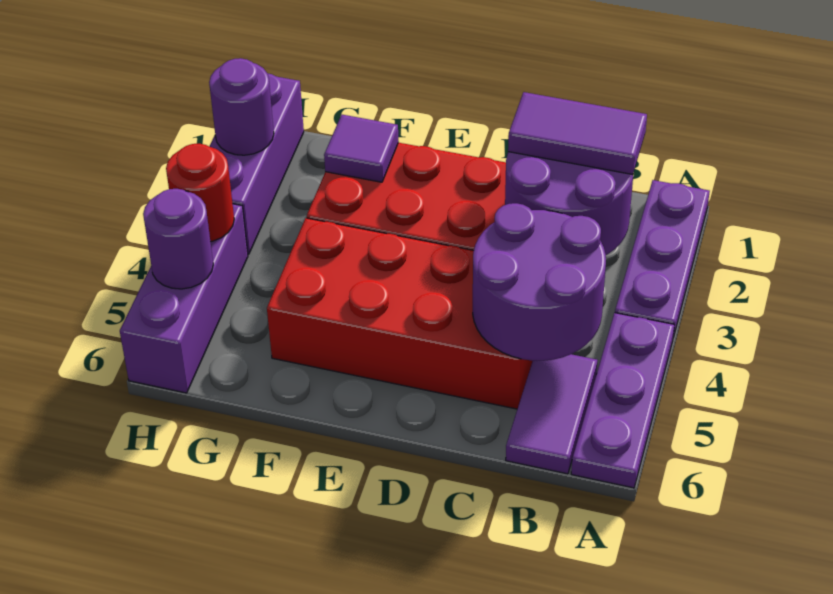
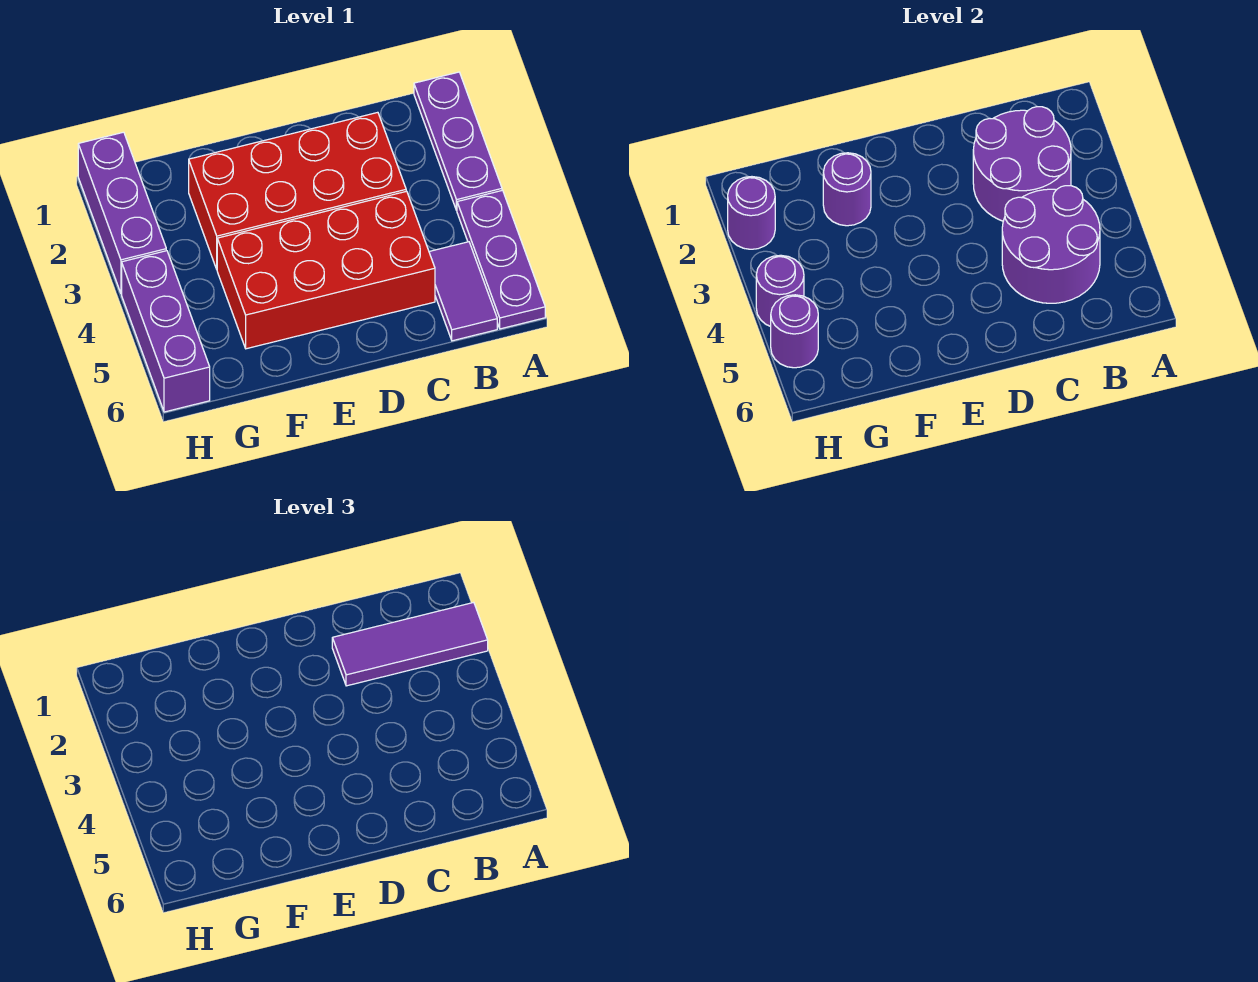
purple 1x2 tile [508,92,647,175] -> purple 1x3 tile [332,602,488,686]
purple 1x1 tile [324,115,399,182] -> purple 1x1 round brick [823,153,871,226]
red 1x1 round brick [166,144,234,242] -> purple 1x1 round brick [756,255,804,326]

